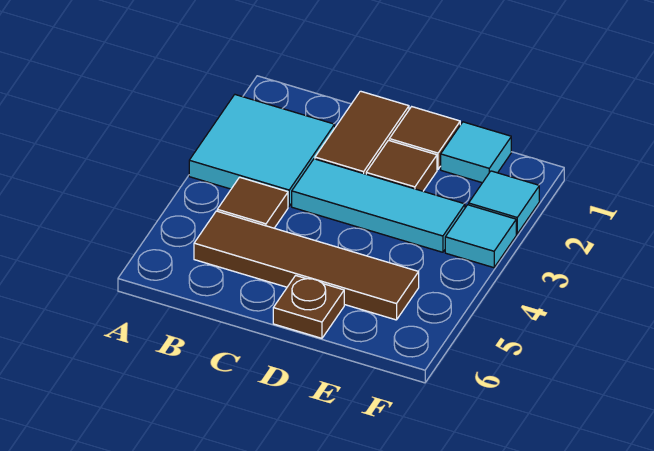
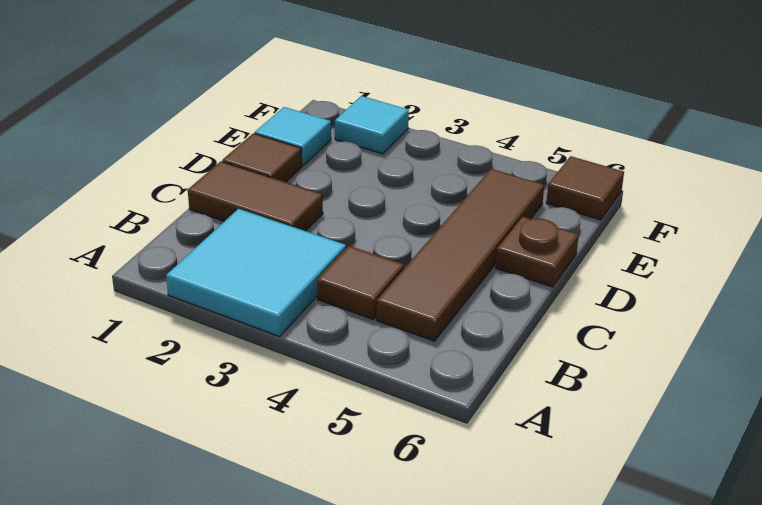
cyan 1x3 tile [292,159,465,252] -> none
brown 1x1 tile [366,140,437,191] -> brown 1x1 tile moved to [546,156,624,220]
cyan 1x1 tile [445,205,516,268] -> none

